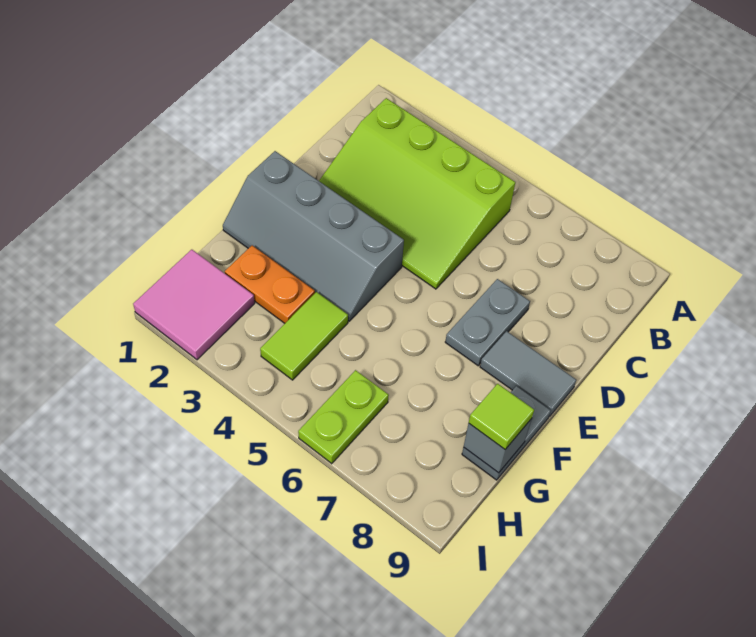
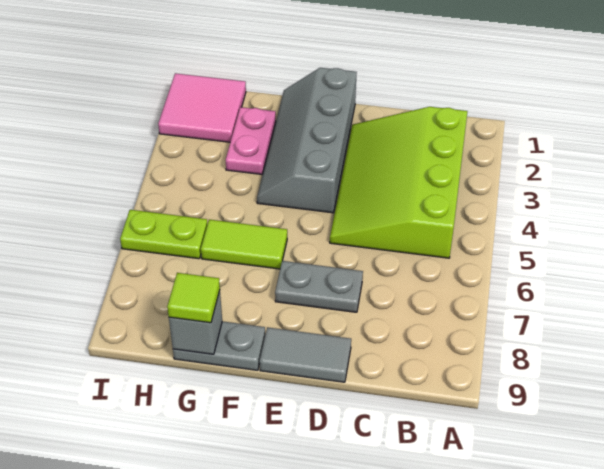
grey 1x2 tile [480,331,576,417] -> grey 1x2 tile turned to [260,327,351,382]
orange 1x2 plate [225,245,315,323] -> pink 1x2 plate [226,107,276,174]
lime 1x2 tile [260,292,348,380] -> lime 1x2 tile moved to [201,220,287,269]

